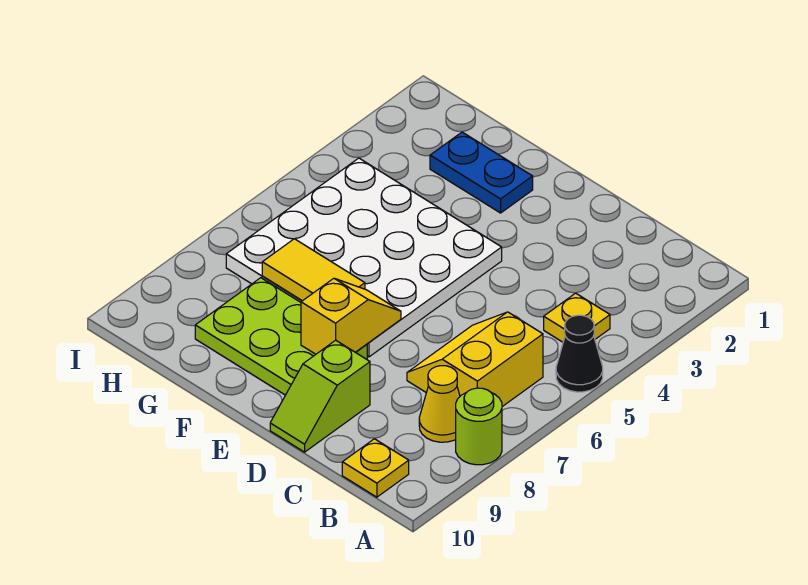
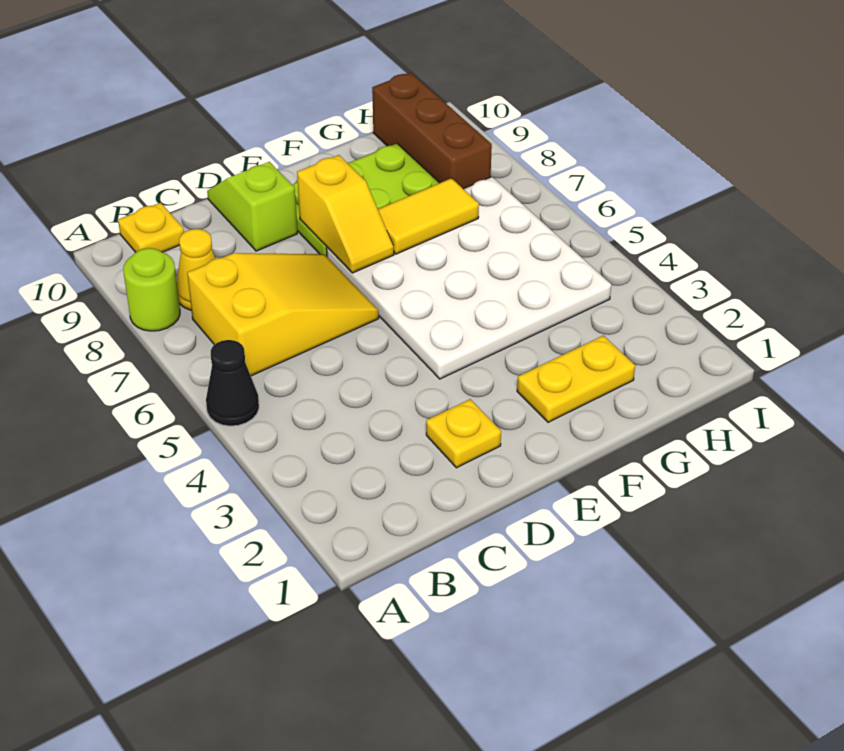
yellow 1x1 plate [544,293,610,342] -> yellow 1x1 plate moved to [426,399,501,468]
yellow 2x2 slope [407,312,543,407] -> yellow 2x3 slope [187,253,379,376]
blue 1x2 plate [430,132,533,213] -> yellow 1x2 plate [517,336,635,422]
none -> brown 1x3 brick [372,72,492,189]

